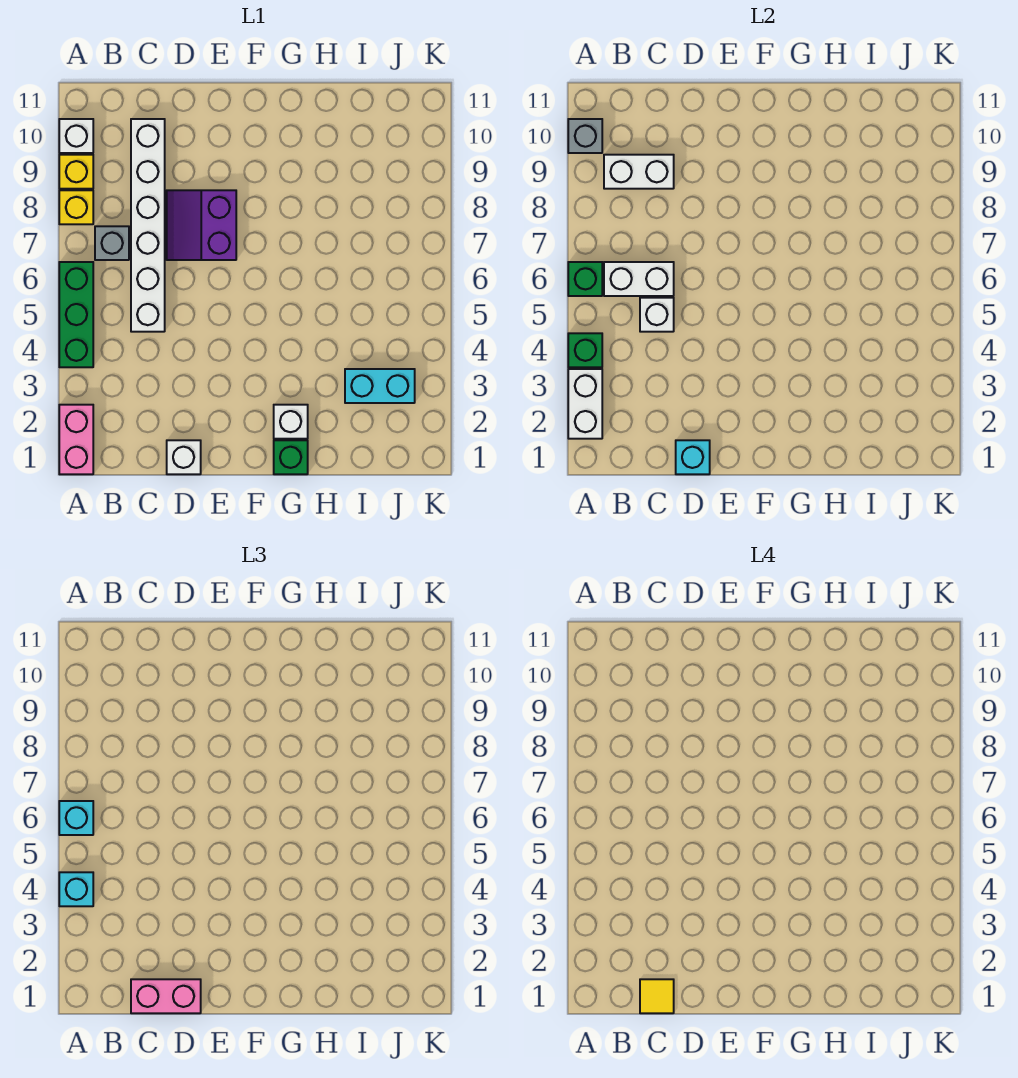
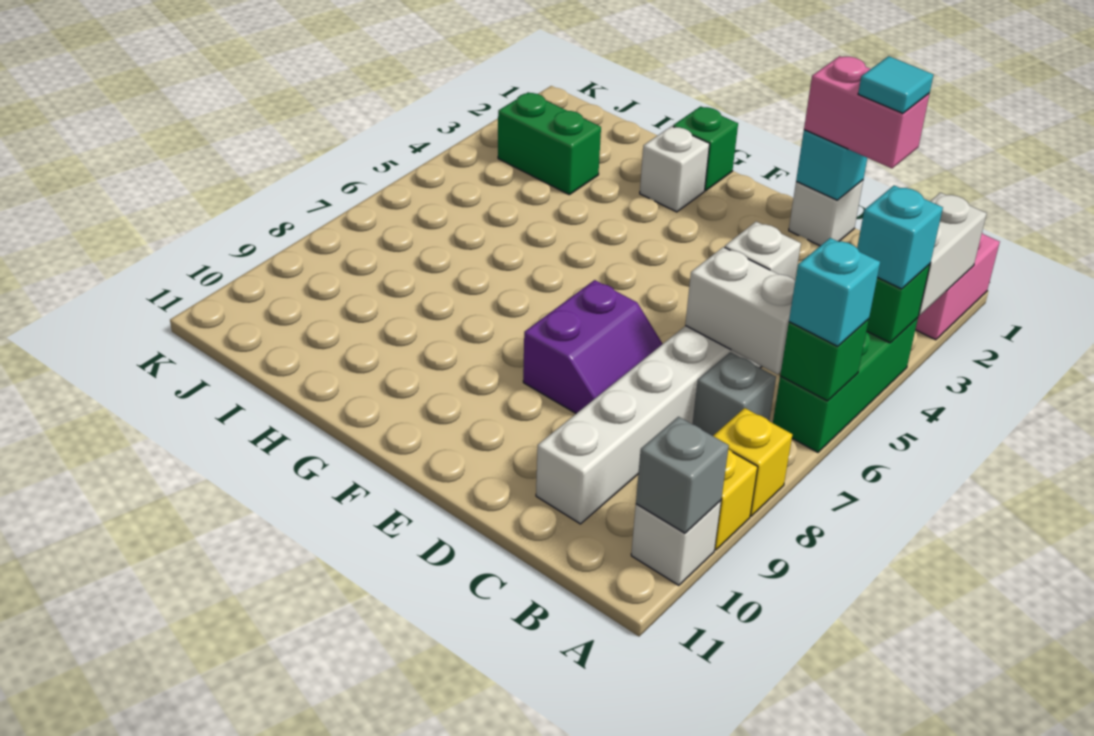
white 1x2 brick [604,155,674,189] -> none
yellow 1x1 tile [640,979,674,1013] -> cyan 1x1 tile [858,56,933,113]
cyan 1x2 brick [345,369,415,403] -> green 1x2 brick [498,92,601,195]

